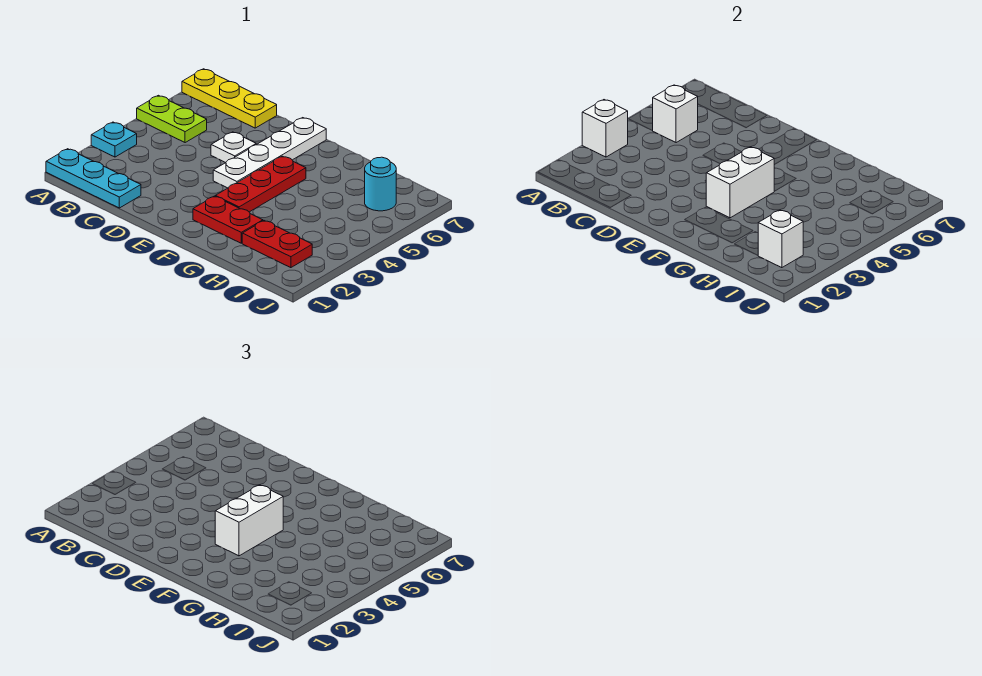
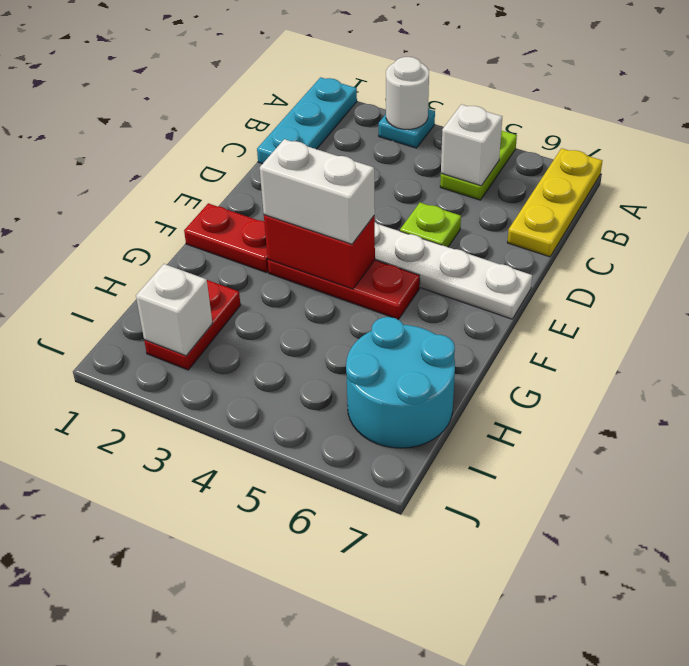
white 1x1 brick [582,100,628,157] -> white 1x1 round brick [386,57,429,129]
white 1x1 plate [211,132,256,163] -> lime 1x1 plate [400,203,461,247]
red 1x2 plate [193,196,263,243] -> red 1x2 plate turned to [184,203,269,273]
white 1x2 brick [706,147,775,218] -> red 1x2 brick [264,215,375,289]
cyan 1x1 round brick [365,157,396,211] -> cyan 2x2 round brick [346,317,455,448]

